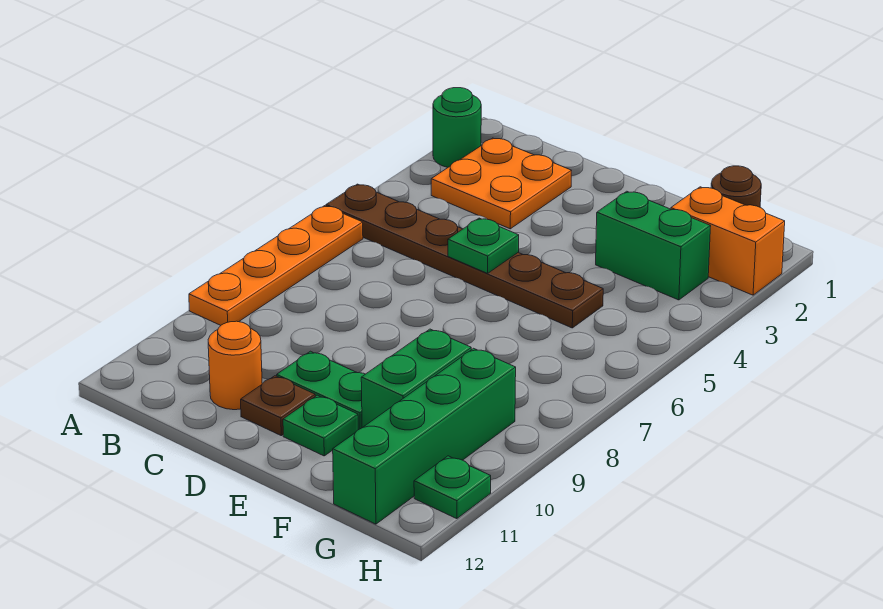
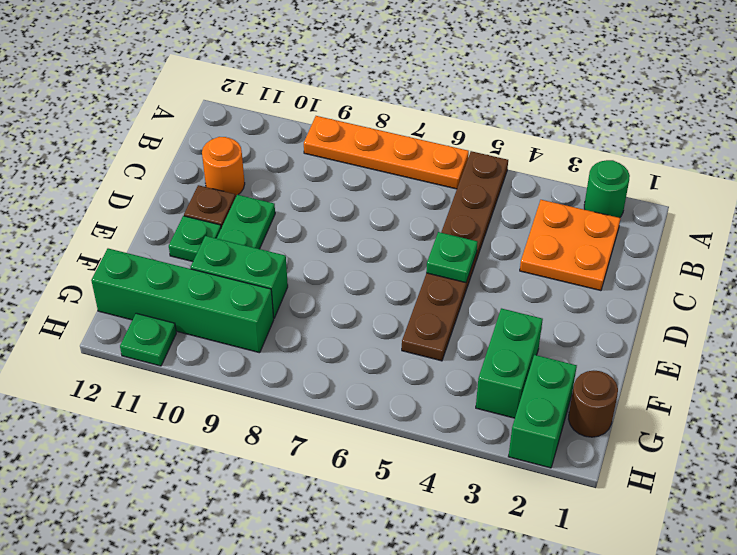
orange 1x2 brick [671,187,785,295] -> green 1x2 brick [508,355,577,468]

